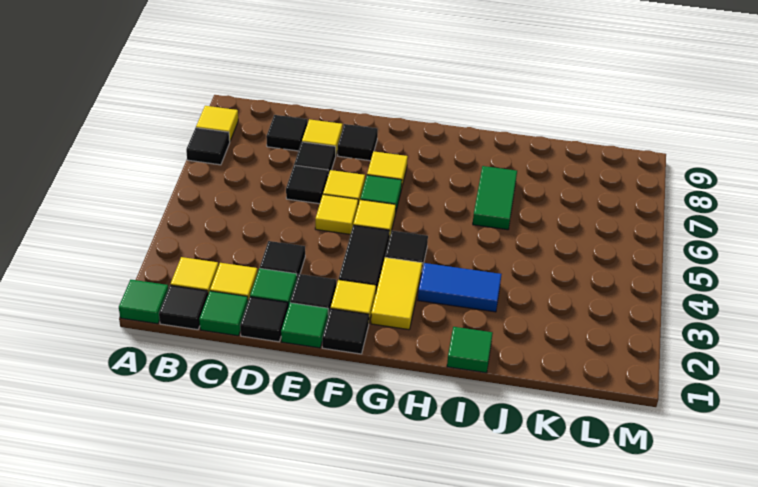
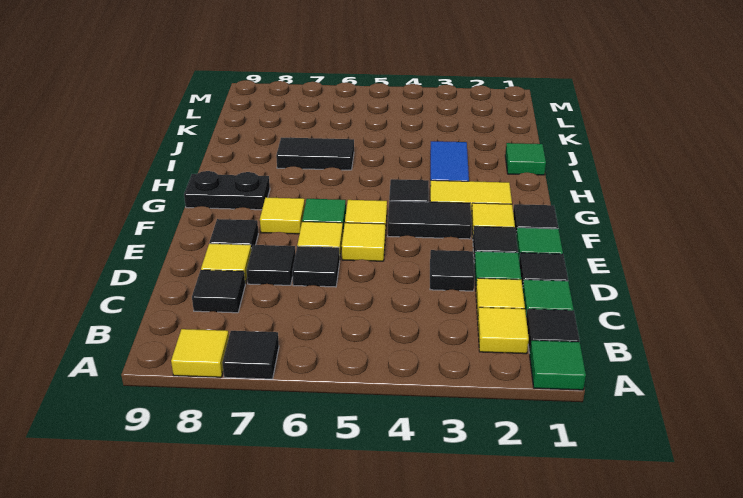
none -> black 1x2 plate [184,171,270,210]
green 1x2 tile [473,166,517,230] -> black 1x2 tile [276,138,354,170]

